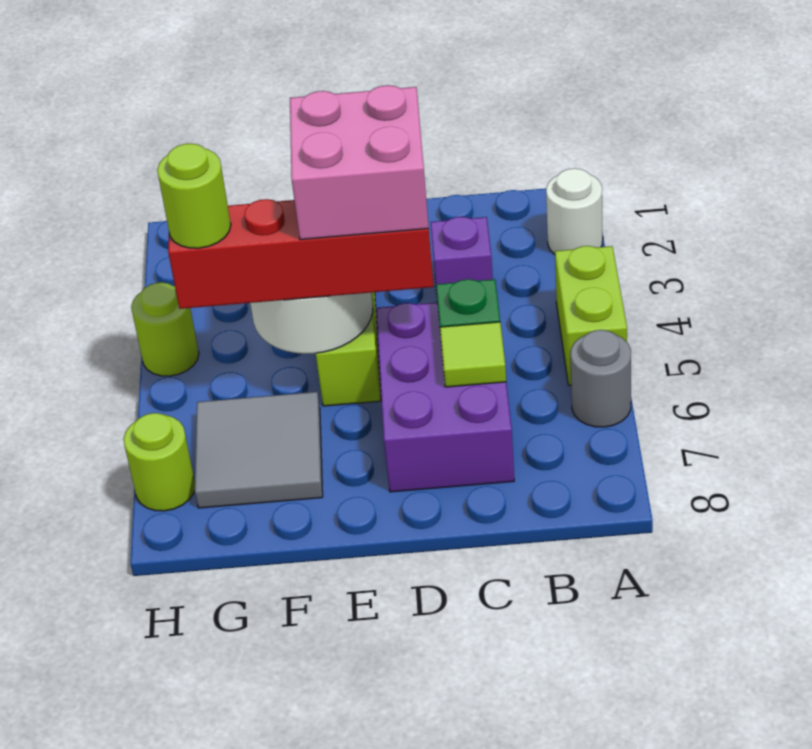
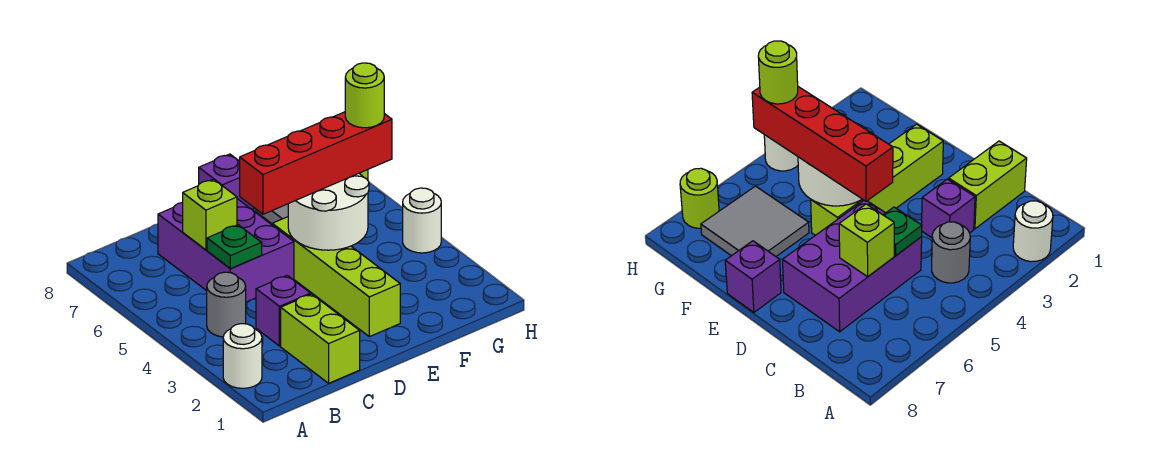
lime 1x2 brick [555,246,627,385] -> lime 1x2 brick moved to [281,294,360,383]
grey 1x1 round brick [571,330,631,427] -> grey 1x1 round brick moved to [207,272,246,337]
lime 1x1 tile [440,322,506,387] -> lime 1x1 brick [183,179,237,250]
pink 2x2 brick [290,85,429,240] -> none
none -> purple 1x1 brick [199,154,253,210]
lime 1x1 round brick [131,282,199,376] -> white 1x1 round brick [403,188,441,253]

